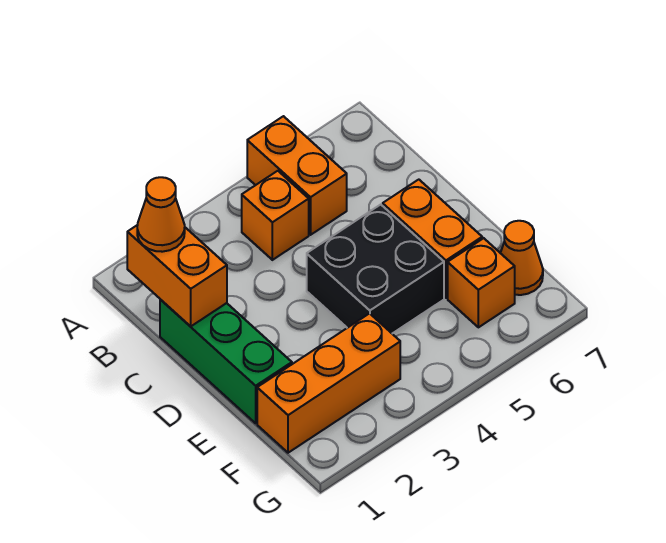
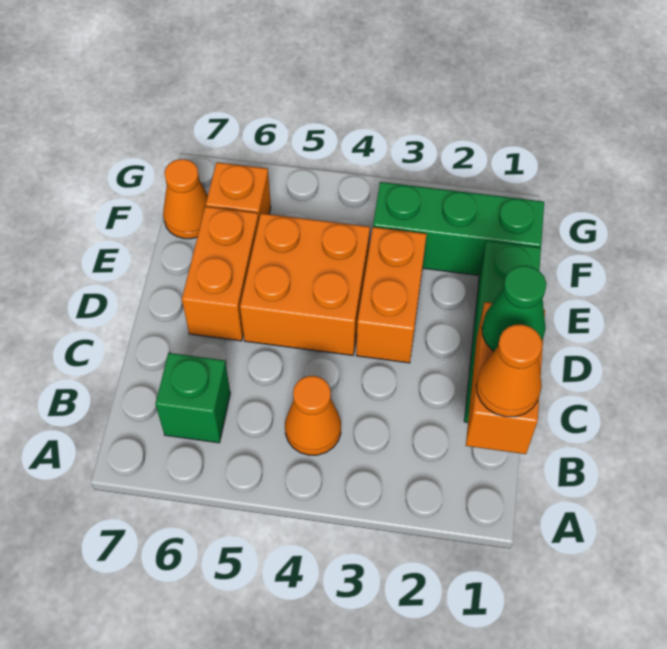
orange 1x2 brick [247,116,347,235] -> orange 1x2 brick moved to [356,227,426,363]
orange 1x1 brick [242,171,309,260] -> orange 1x1 cone [285,376,341,455]
none -> green 1x1 brick [155,353,230,443]
none -> green 1x1 cone [482,266,546,351]
black 2x2 brick [307,205,444,333] -> orange 2x2 brick [240,213,370,355]
orange 1x3 brick [257,314,400,453] -> green 1x3 brick [373,182,544,275]

